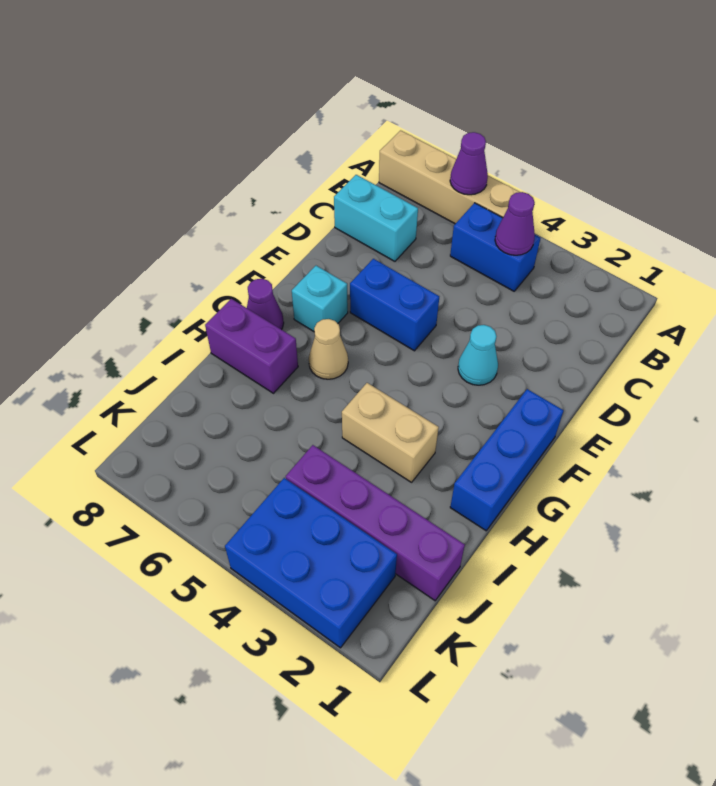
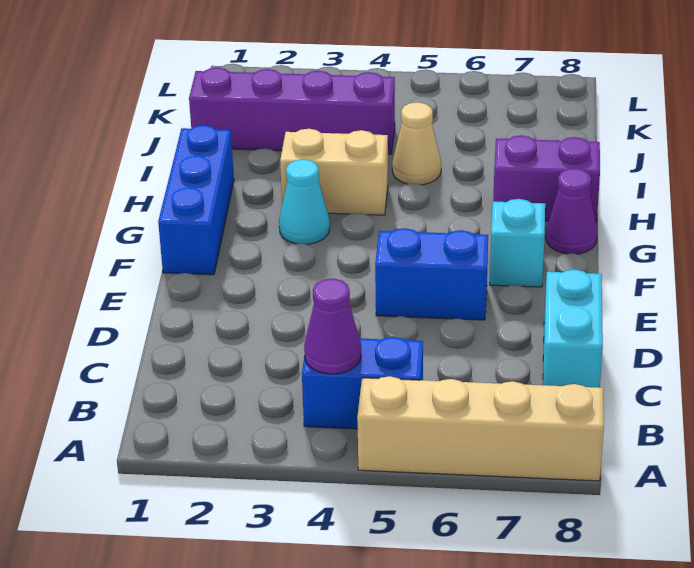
purple 1x1 cone [450,132,488,195] -> none
cyan 1x2 brick [334,175,418,261] -> cyan 1x2 brick turned to [543,269,603,388]
cyan 1x1 cone [458,325,498,385] -> cyan 1x1 cone moved to [279,159,330,244]
tan 1x1 cone [309,319,348,379] -> tan 1x1 cone moved to [392,102,441,185]
blue 2x3 brick [225,478,397,648] -> none

